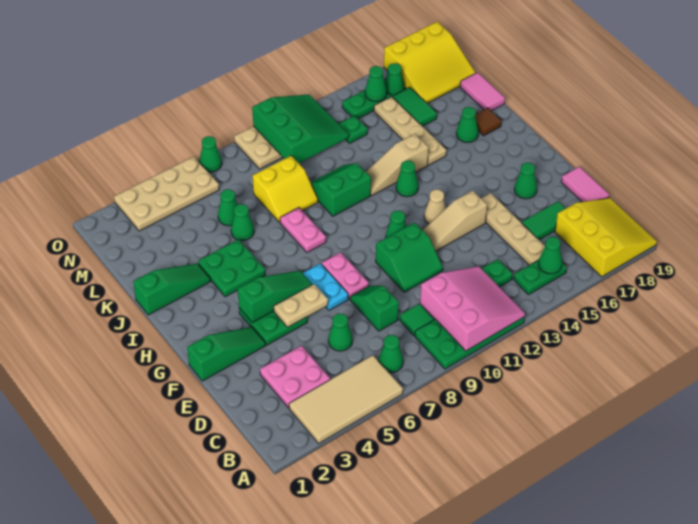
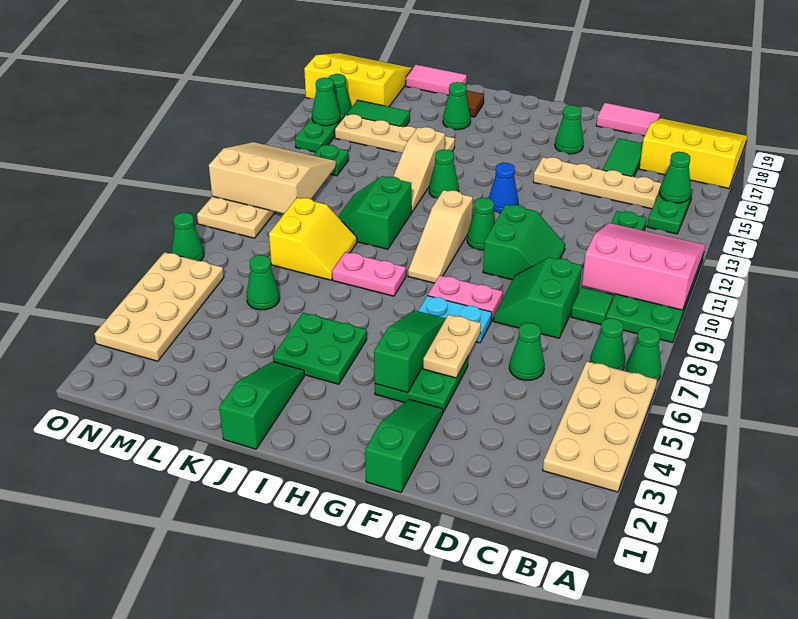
tan 2x4 tile [289,355,403,443] -> tan 2x4 plate [543,361,657,492]
pink 2x2 plate [260,346,330,408] -> none
green 1x2 slope [350,286,399,331] -> green 2x2 slope [493,257,582,338]
tan 1x3 slope [423,191,487,251] -> tan 1x3 slope moved to [408,190,473,283]
tan 1x1 cone [424,189,446,224] -> blue 1x1 cone [489,163,518,213]
green 1x1 cone [231,204,254,241] -> green 1x1 cone moved to [626,327,661,381]
green 3x3 slope [252,95,349,163] -> tan 3x3 slope [209,142,336,214]
yellow 3x3 slope [384,22,475,103] -> yellow 3x3 slope turned to [304,53,412,107]

